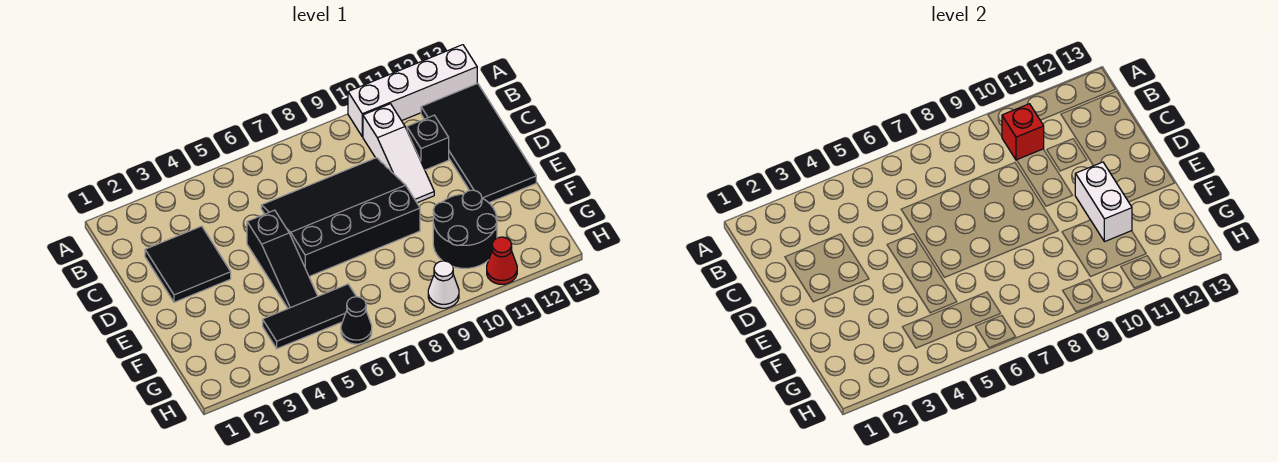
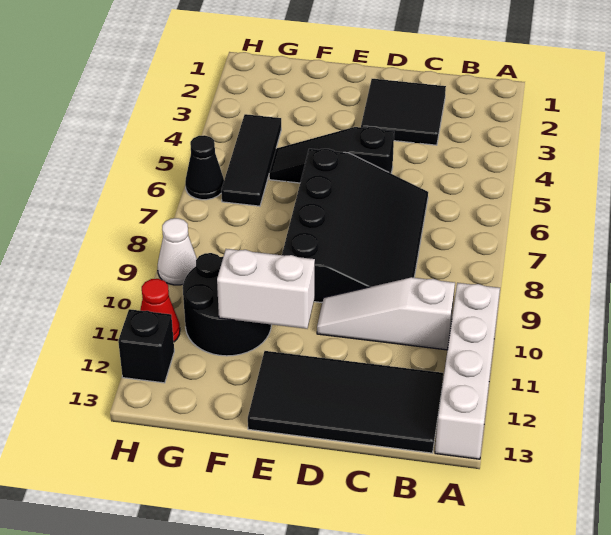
red 1x1 brick [1002,104,1044,160] -> none
black 1x1 brick [407,115,449,170] -> black 1x1 brick moved to [118,309,174,383]

